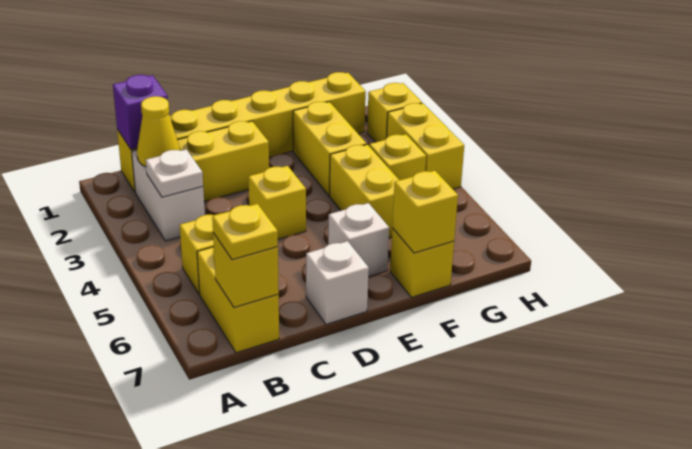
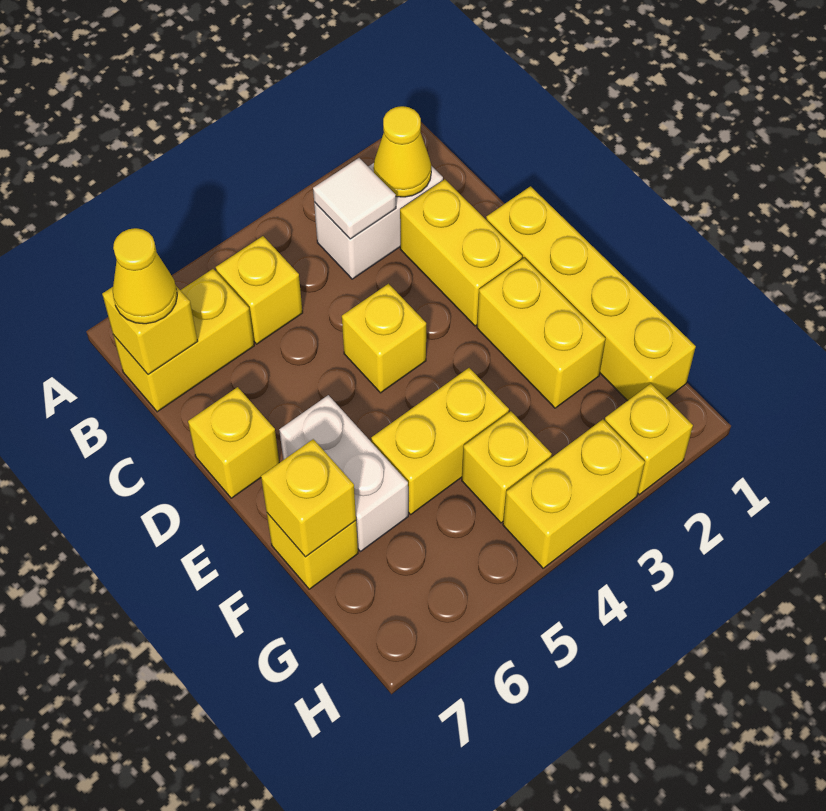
yellow 1x6 brick [117,72,366,192] -> yellow 1x4 brick [486,186,696,401]
purple 1x1 brick [113,75,168,149] -> none
white 1x1 plate [146,149,203,197] -> white 1x1 tile [313,158,396,239]
yellow 1x1 plate [212,204,278,260] -> yellow 1x1 cone [113,228,177,324]
white 1x1 brick [306,241,369,324] -> yellow 1x1 brick [188,387,279,498]
white 1x1 brick [328,203,389,277] -> white 1x2 brick [279,395,408,551]
yellow 1x2 brick [293,102,367,195] -> yellow 1x2 brick turned to [477,258,605,408]

